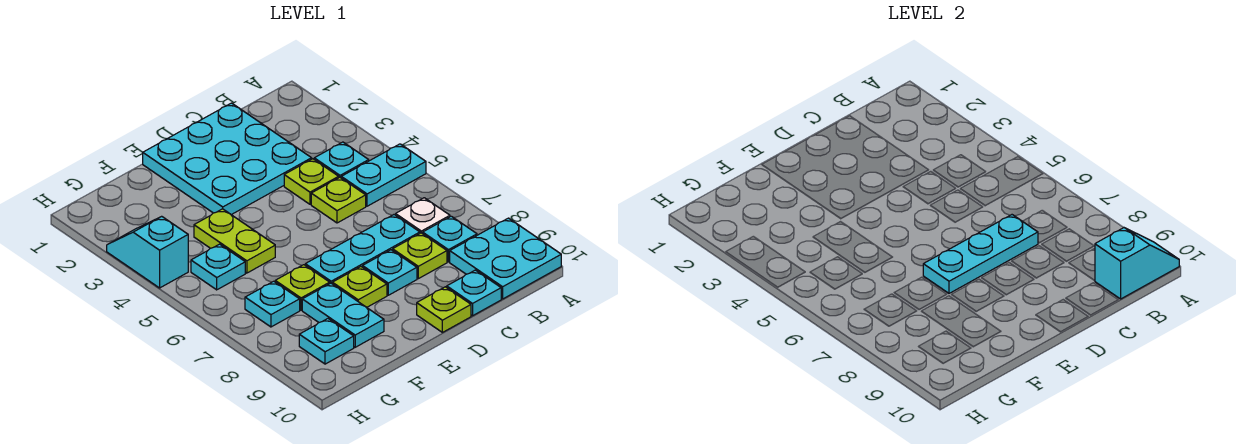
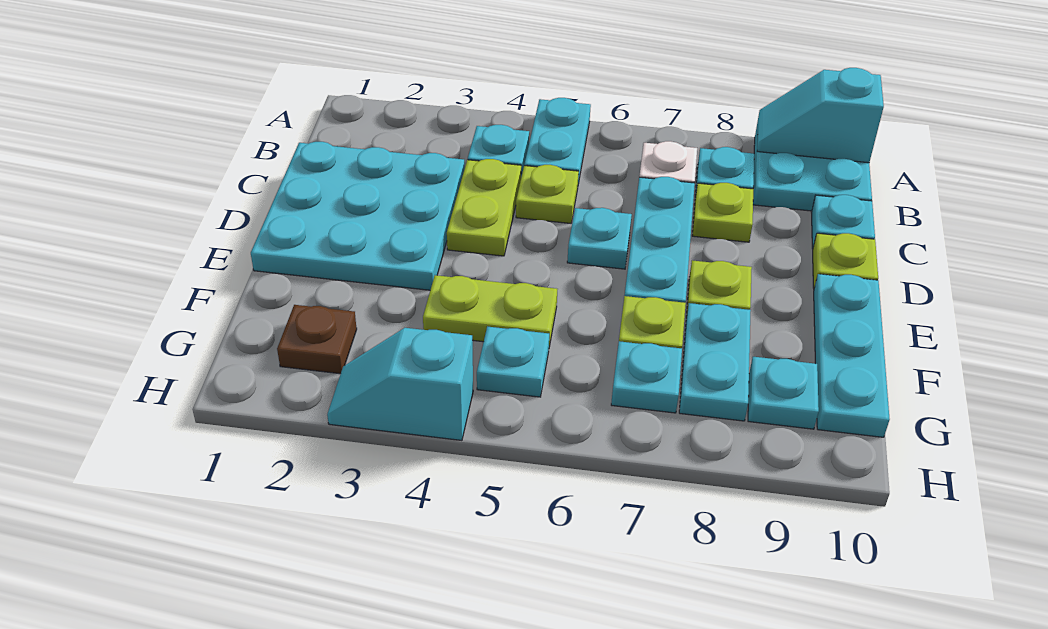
cyan 1x2 slope [1095,228,1179,299] -> cyan 1x2 slope turned to [757,68,884,163]
lime 1x1 plate [284,159,339,204] -> lime 1x2 plate [447,159,521,256]
cyan 1x3 plate [923,215,1038,293] -> cyan 1x3 plate moved to [814,274,890,437]
cyan 1x1 plate [362,250,417,295] -> cyan 1x1 plate moved to [567,208,632,269]
cyan 1x2 plate [302,283,384,347] -> cyan 1x2 plate turned to [679,303,751,421]
none -> brown 1x1 plate [277,305,357,374]

